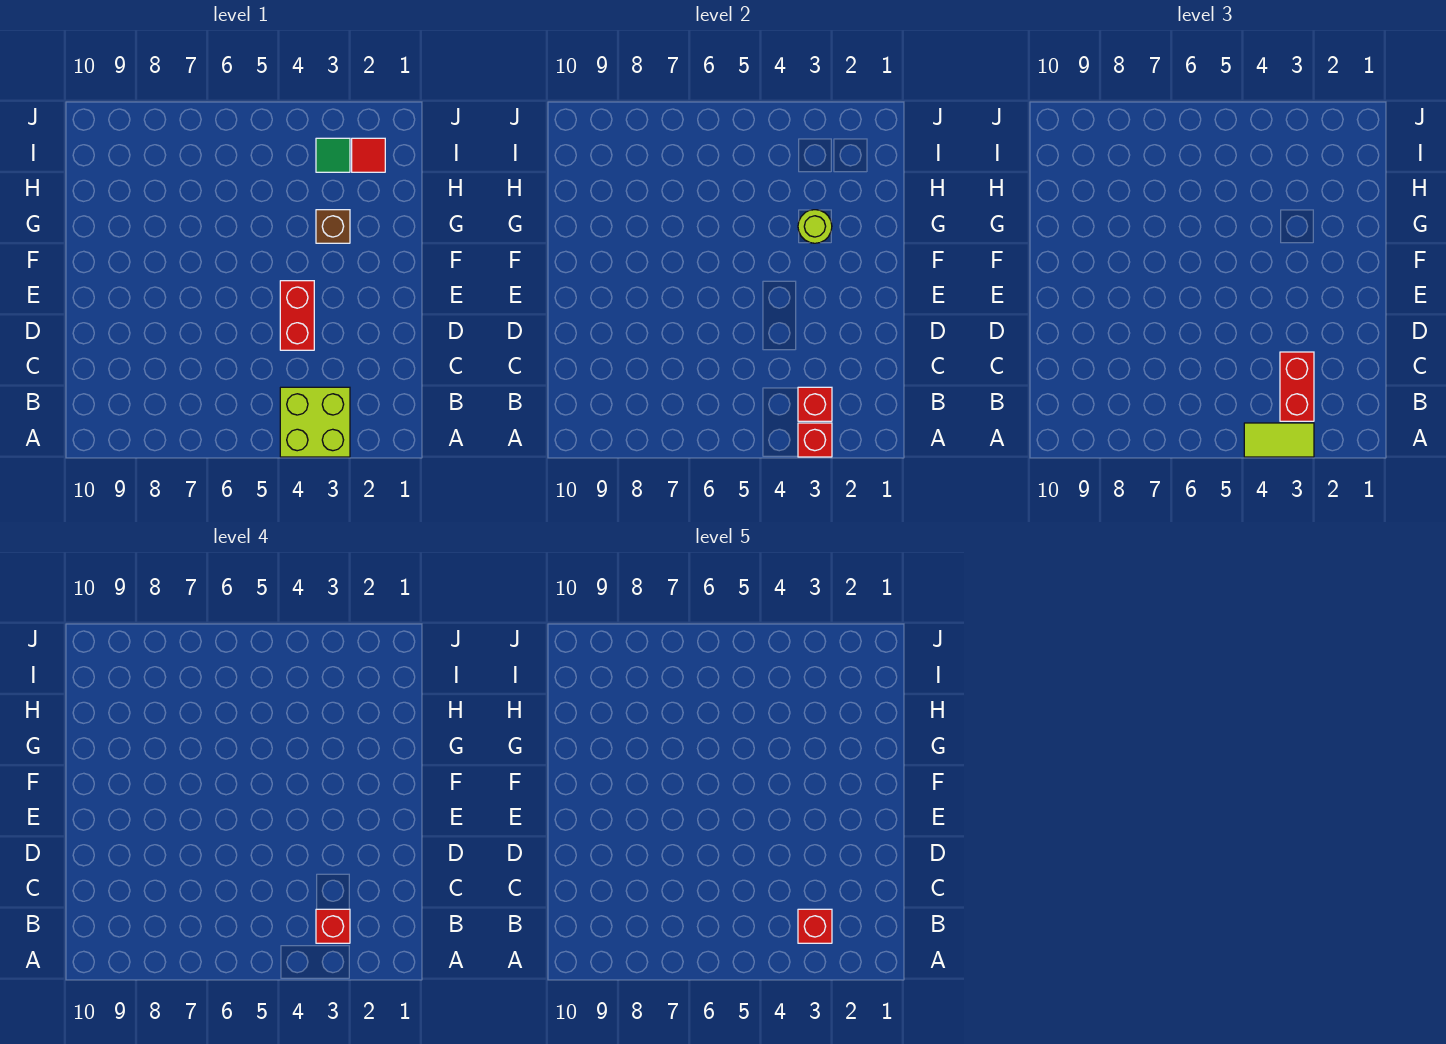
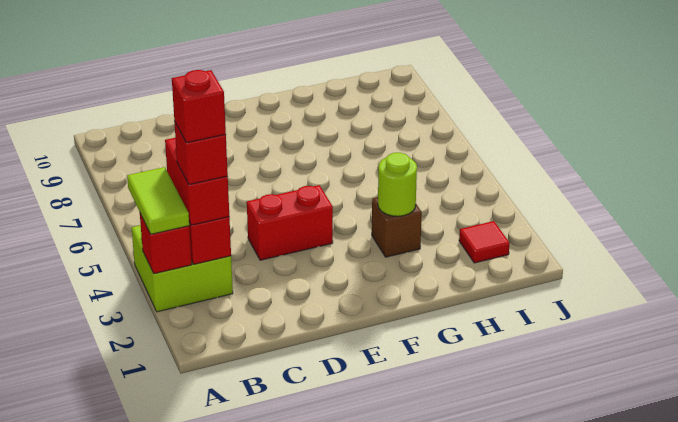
red 1x2 brick [1280,352,1314,421] -> red 1x2 brick turned to [165,138,229,225]
green 1x1 tile [316,138,350,172] -> none

